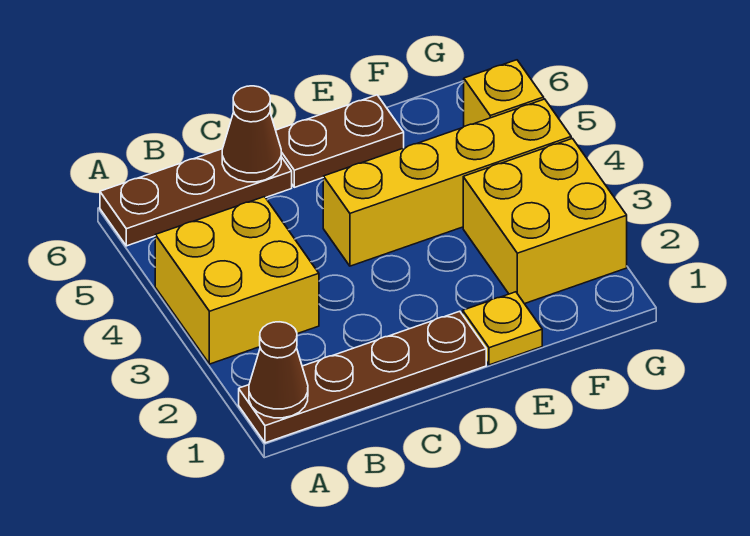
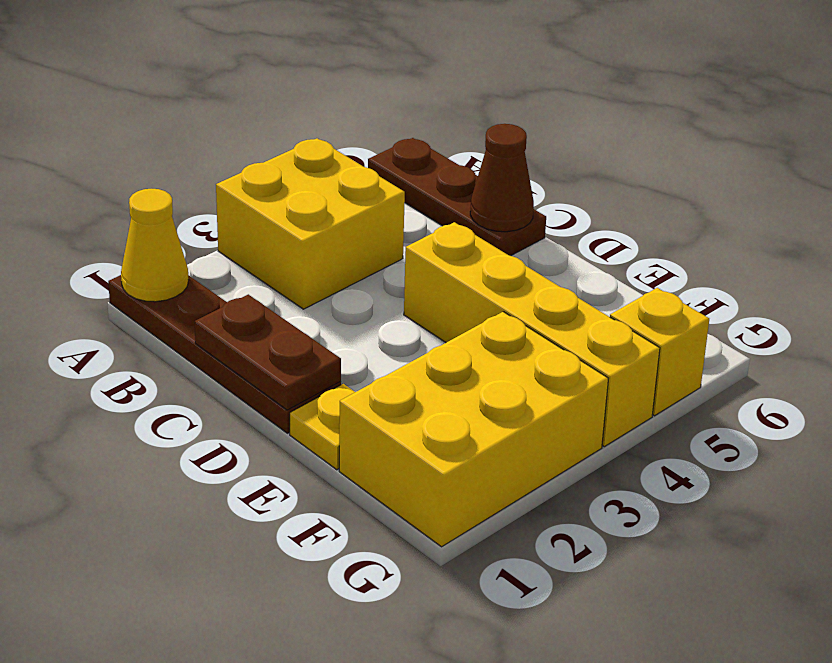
brown 1x1 cone [249,322,308,418] -> yellow 1x1 cone [121,189,189,302]
brown 1x2 plate [276,95,404,187] -> brown 1x2 plate moved to [195,294,341,410]
yellow 2x2 brick [463,139,627,304] -> yellow 2x3 brick [339,312,609,547]

